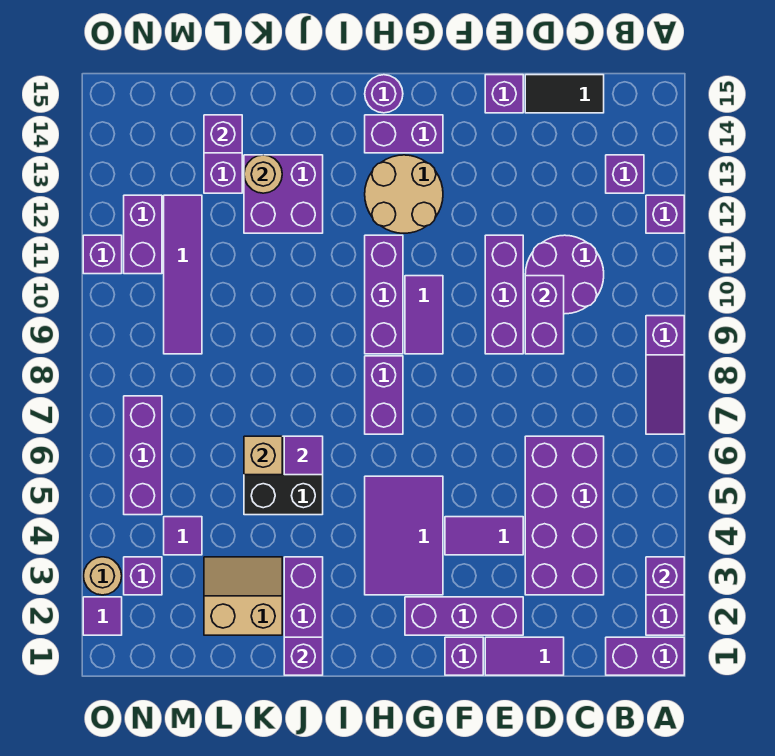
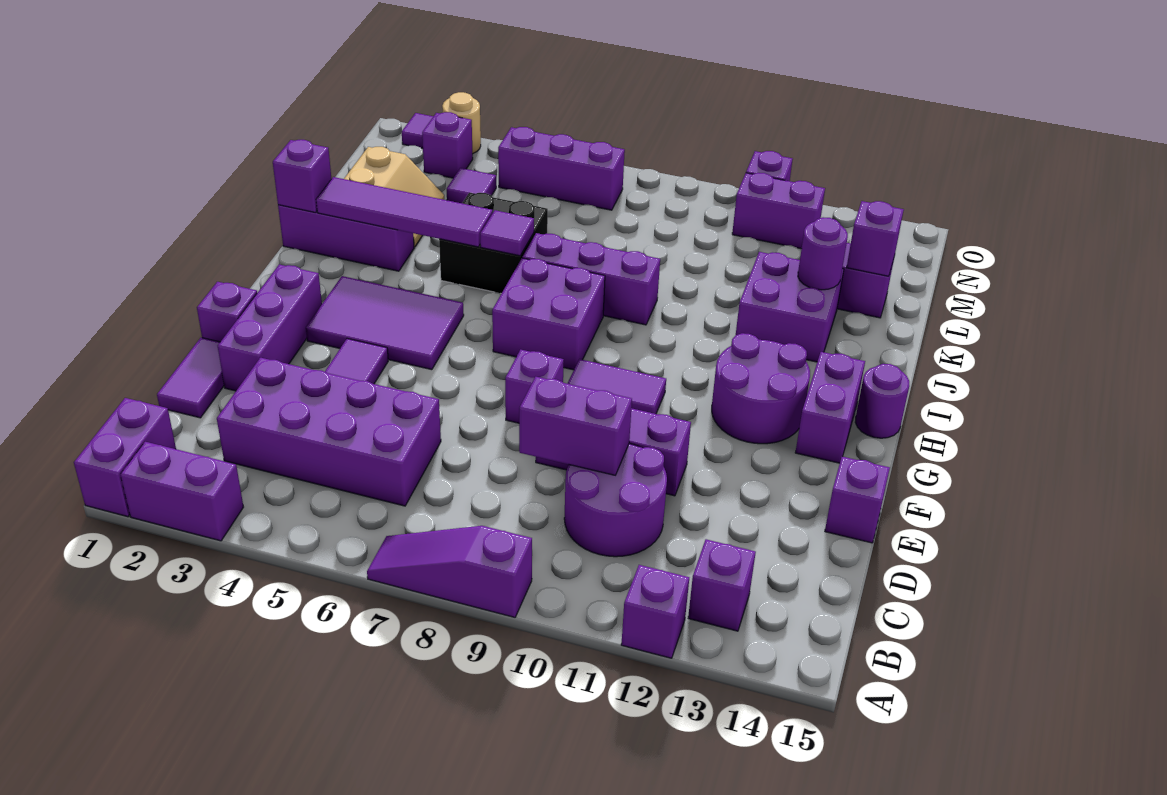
purple 1x1 brick [646,557,684,595] -> purple 1x1 brick moved to [505,350,564,423]
black 1x2 tile [525,75,604,113] -> none
tan 2x2 round brick [365,155,443,233] -> purple 2x2 round brick [712,333,810,444]
purple 1x2 brick [365,356,403,434] -> purple 2x2 brick [492,258,605,370]
purple 1x3 brick [365,235,403,354] -> purple 1x3 brick moved to [522,233,660,325]
tan 1x1 brick [244,436,282,475] -> none
tan 1x1 round brick [244,155,282,193] -> purple 1x1 round brick [798,217,848,290]
purple 1x4 tile [164,195,202,354] -> purple 1x4 tile moved to [316,177,493,247]

